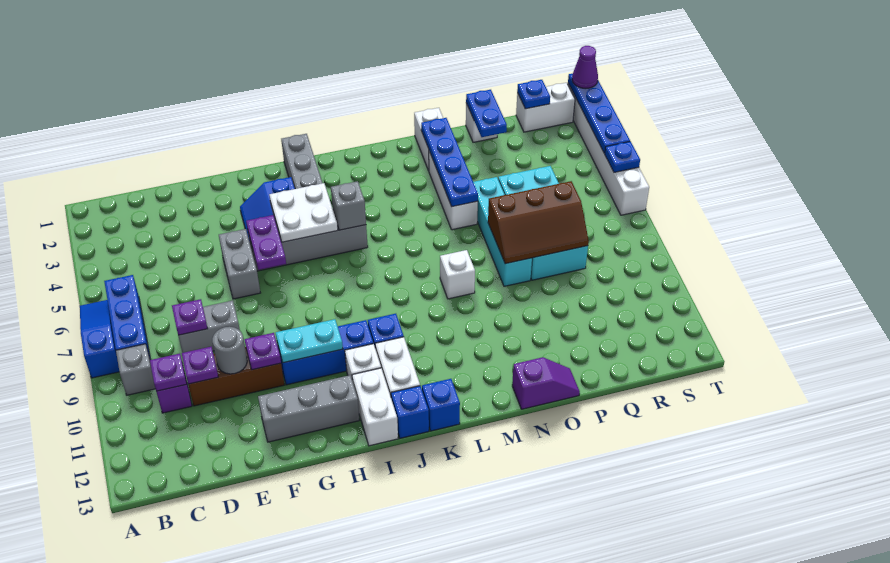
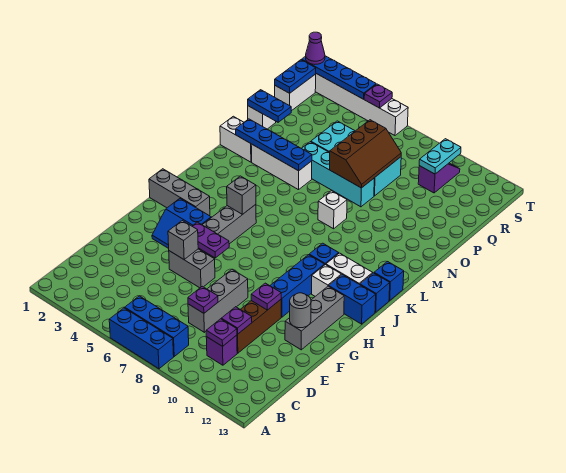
blue 1x3 slope [80,300,119,378] -> blue 1x3 brick [109,308,174,369]
grey 1x1 brick [116,344,155,395] -> grey 1x1 brick moved to [168,221,198,259]
grey 1x2 brick [178,301,240,353] -> grey 1x3 brick [188,270,248,332]
grey 1x1 round brick [212,327,247,374] -> grey 1x1 round brick moved to [290,293,311,328]
cyan 1x2 plate [276,319,343,363] -> cyan 1x2 plate moved to [419,139,461,174]
white 2x2 plate [269,183,338,242] -> none
white 1x2 brick [352,368,398,446] -> blue 1x2 brick [329,275,376,324]
purple 1x2 slope [512,357,580,409] -> purple 1x2 slope moved to [418,163,460,193]
blue 1x1 plate [517,80,550,109] -> blue 1x2 plate [275,60,316,93]
blue 1x1 plate [605,142,640,172] -> purple 1x1 plate [364,84,392,108]

